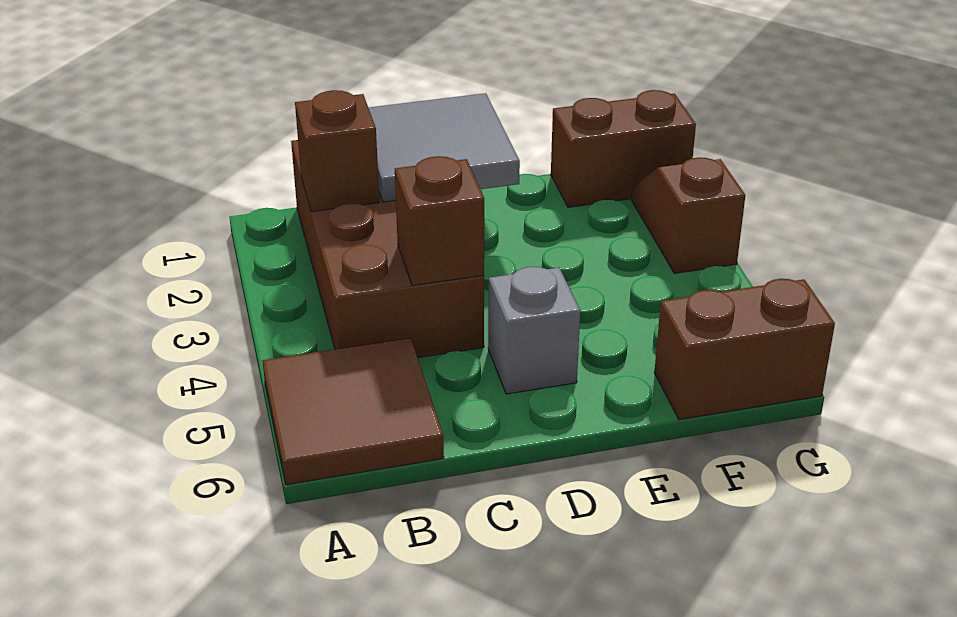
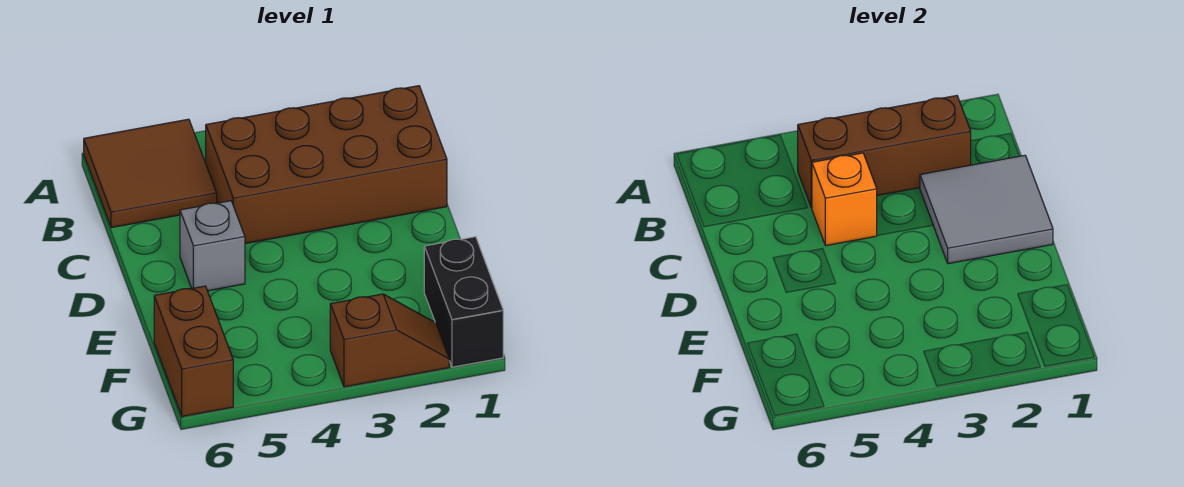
brown 1x1 brick [295,90,379,212] -> brown 1x3 brick [798,96,971,208]
brown 1x1 brick [395,156,484,286] -> orange 1x1 brick [812,153,877,246]
brown 1x2 brick [551,90,696,207] -> black 1x2 brick [424,237,503,367]

